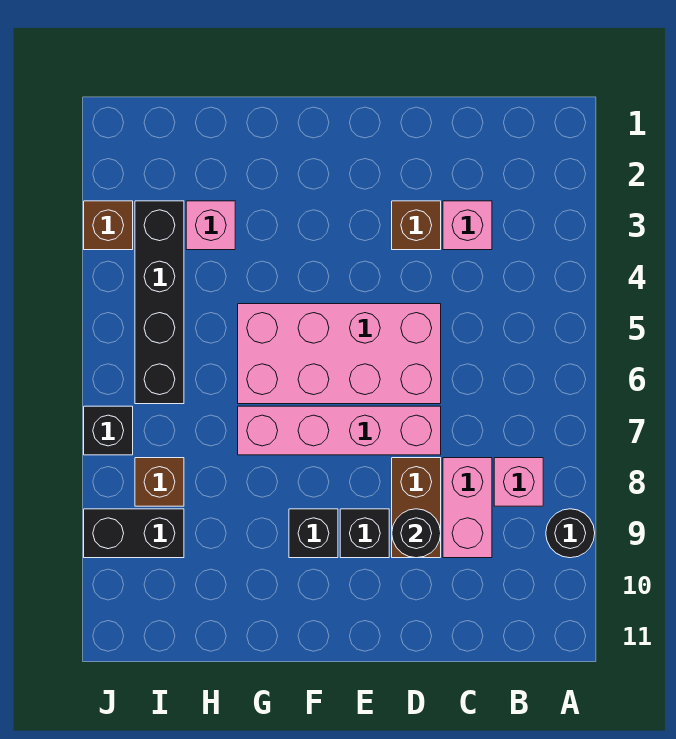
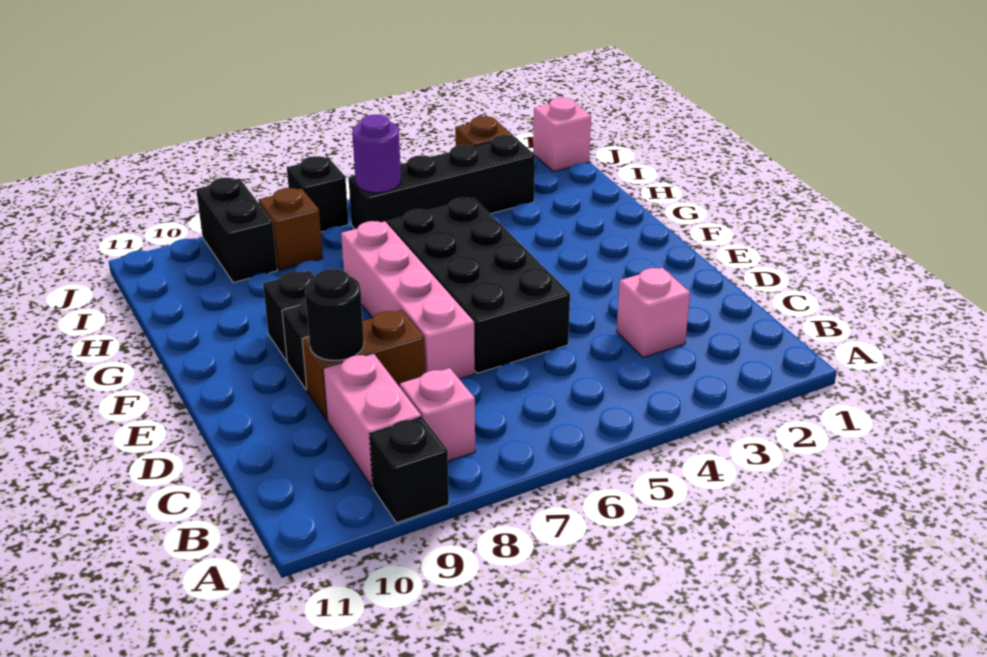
black 1x1 round brick [546,509,595,558] -> black 1x1 brick [370,417,449,523]
pink 1x2 brick [443,458,492,558] -> pink 1x2 brick turned to [323,354,421,487]
brown 1x1 brick [392,201,441,250] -> none
pink 2x4 brick [238,304,441,404] -> black 2x4 brick [387,198,570,373]
pink 1x1 brick [186,201,235,250] -> pink 1x1 brick moved to [533,98,591,172]
none -> purple 1x1 round brick [352,115,401,193]

